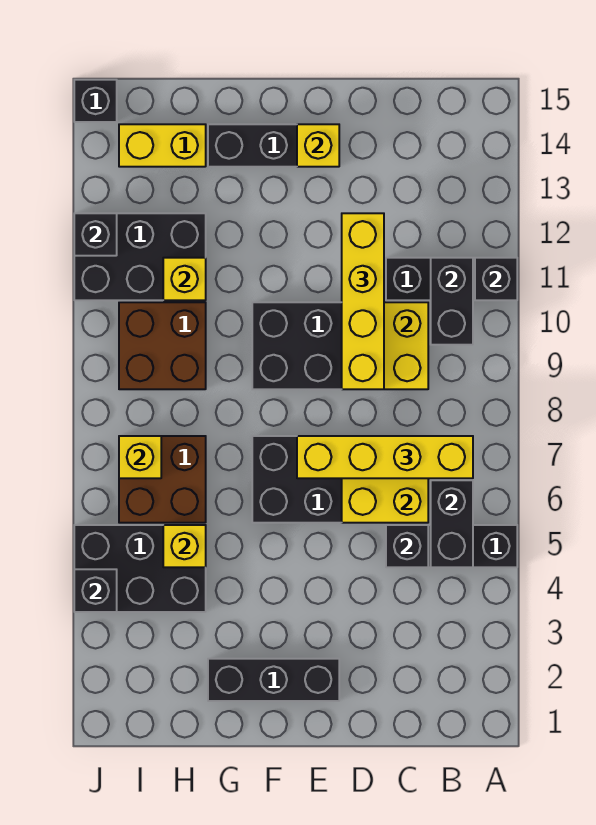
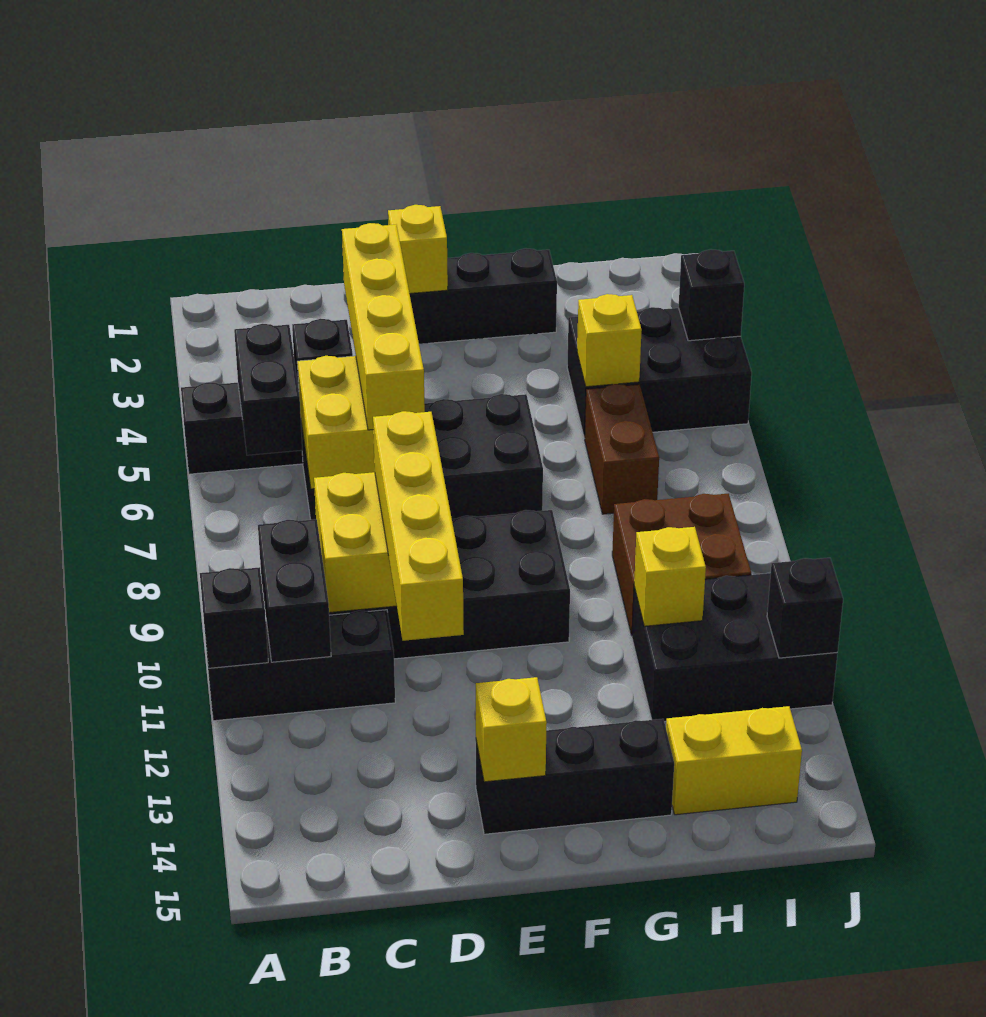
yellow 1x4 brick [297,436,473,478] -> yellow 1x4 brick turned to [342,223,425,430]
brown 2x2 brick [119,436,206,523] -> brown 1x2 brick [585,384,659,514]
yellow 1x1 brick [119,436,161,478] -> yellow 1x1 brick moved to [388,205,448,294]
black 1x1 brick [74,80,117,122] -> none

